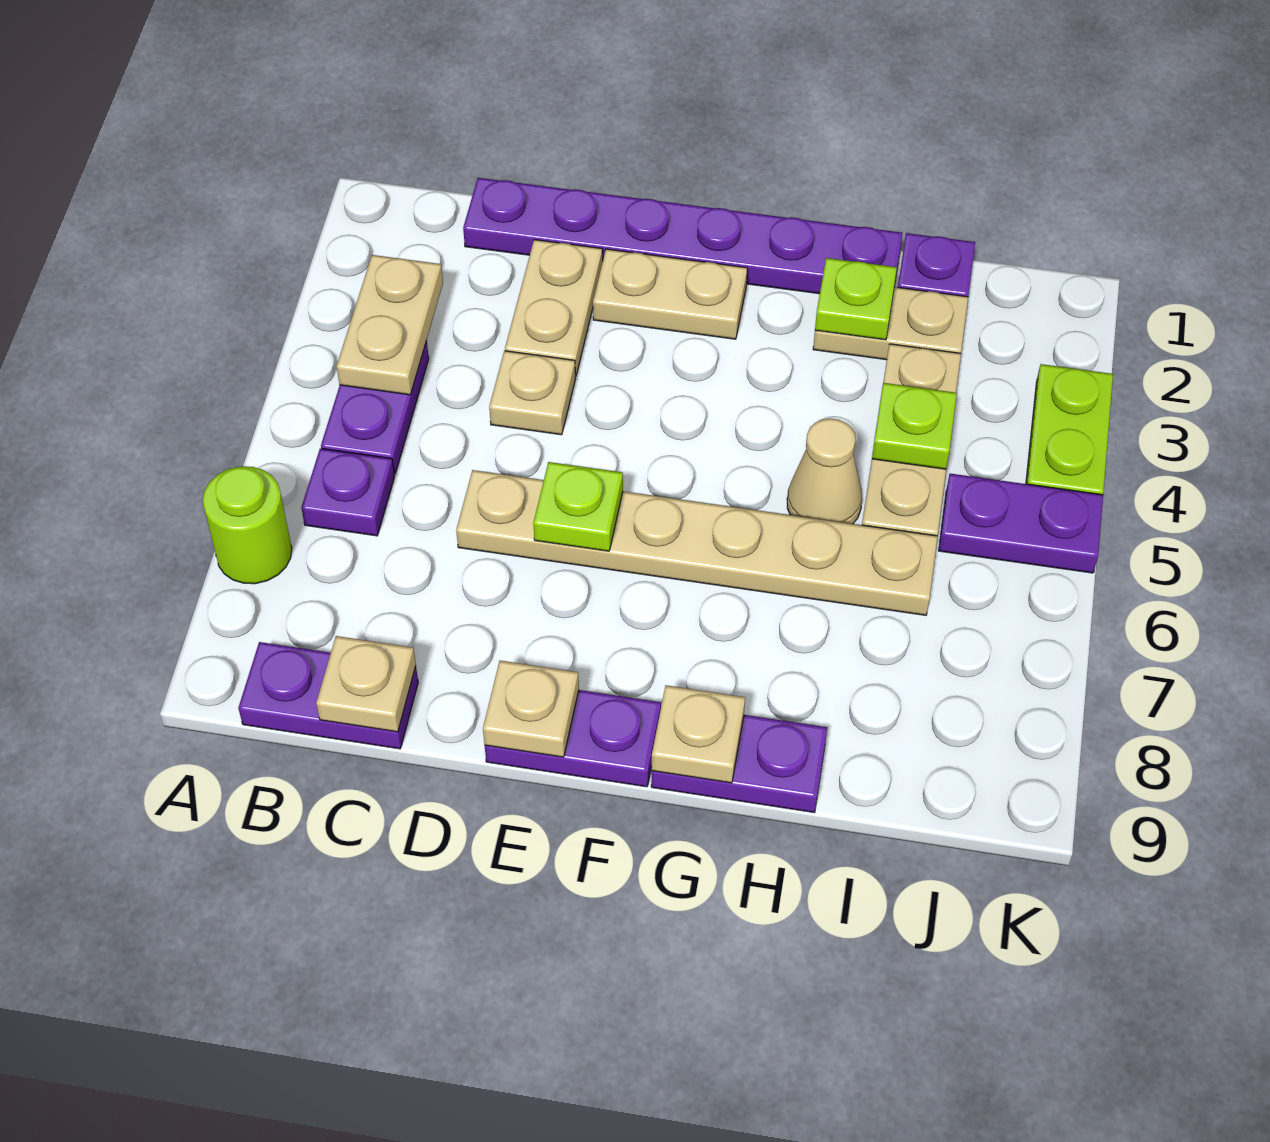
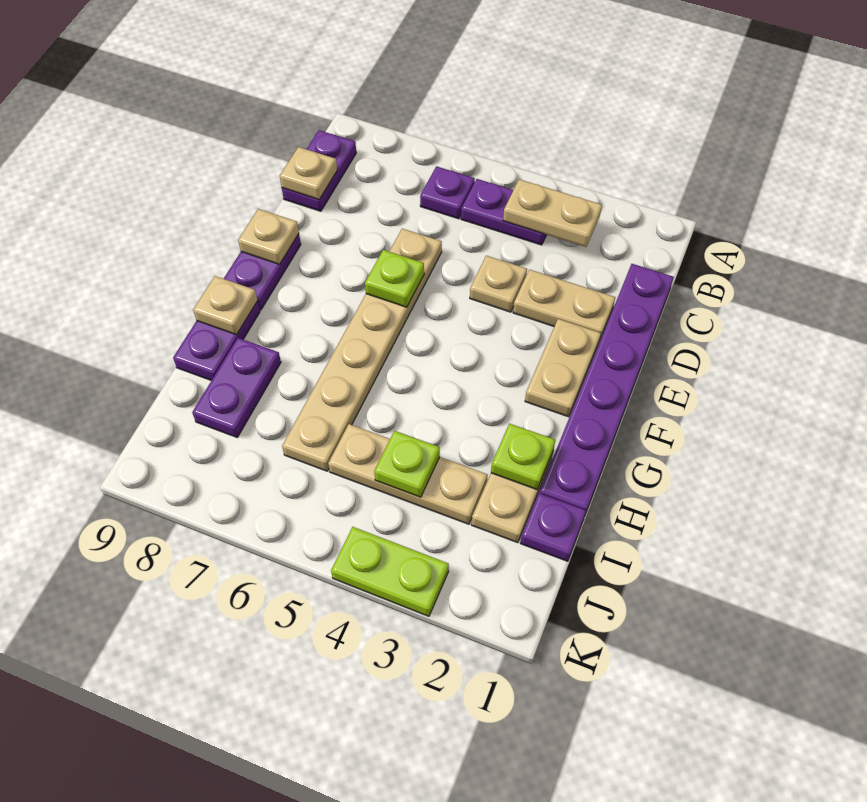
lime 1x1 round brick [203,466,292,584] -> none
tan 1x1 cone [787,418,862,524] -> none
purple 1x2 plate [939,474,1103,573] -> purple 1x2 plate moved to [192,338,281,437]

